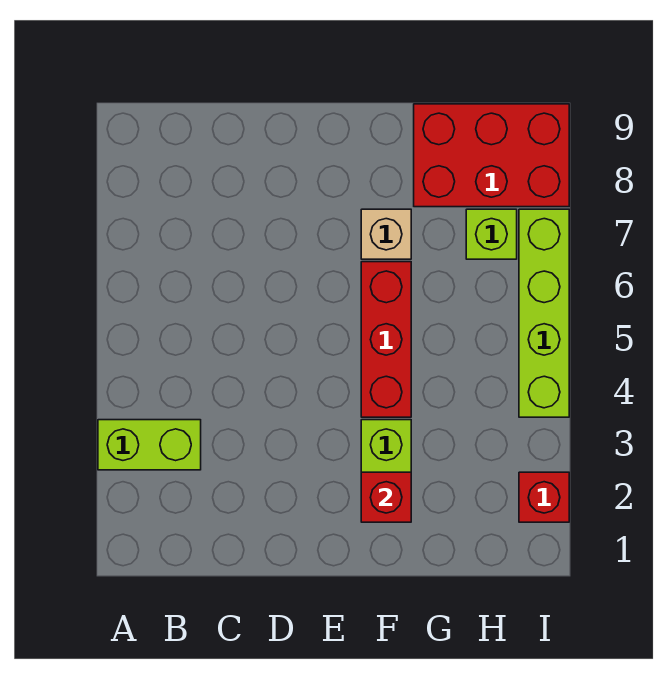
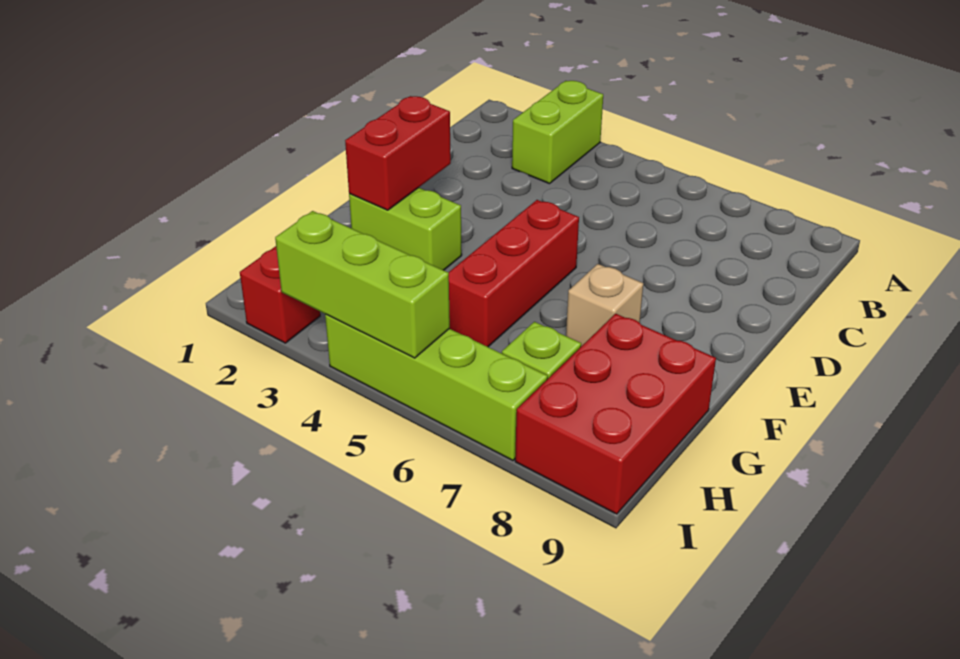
red 1x1 brick [361,472,411,522] -> red 1x2 brick [345,96,451,210]
red 1x3 brick [361,262,411,417] -> red 1x3 brick turned to [448,200,579,347]
none -> lime 1x3 brick [275,211,450,358]

